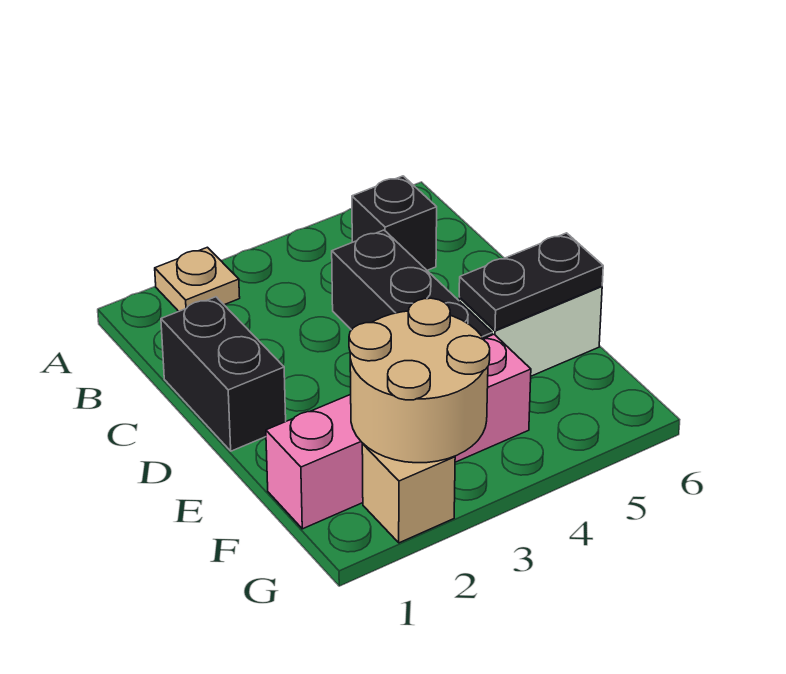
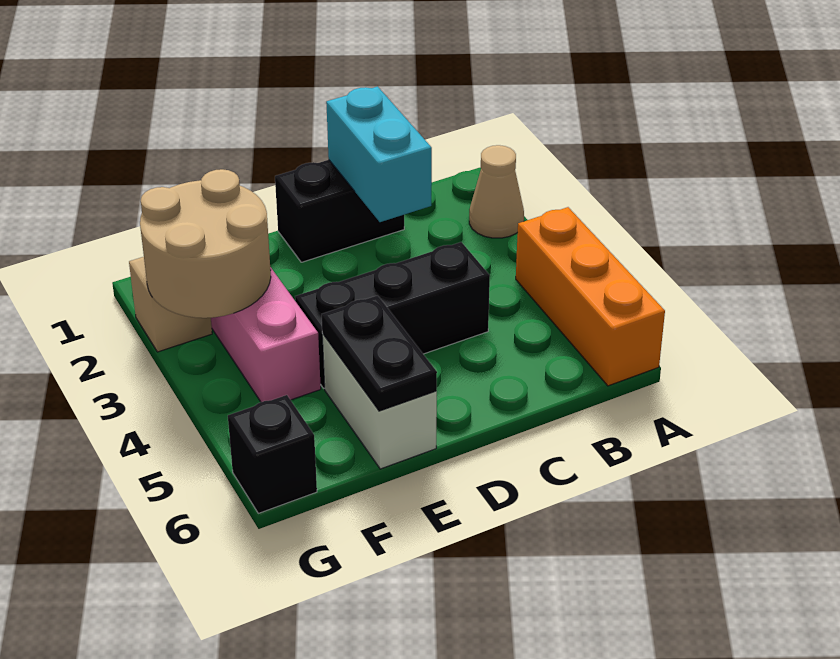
tan 1x1 plate [155,247,240,311] -> tan 1x1 cone [469,145,524,238]
none -> orange 1x3 brick [516,207,665,386]
black 1x1 brick [352,176,437,270] -> black 1x1 brick moved to [228,395,317,513]
none -> cyan 1x2 brick [326,86,432,222]

